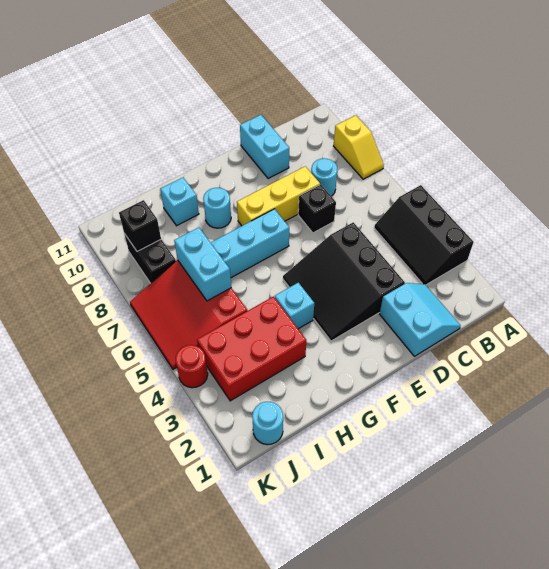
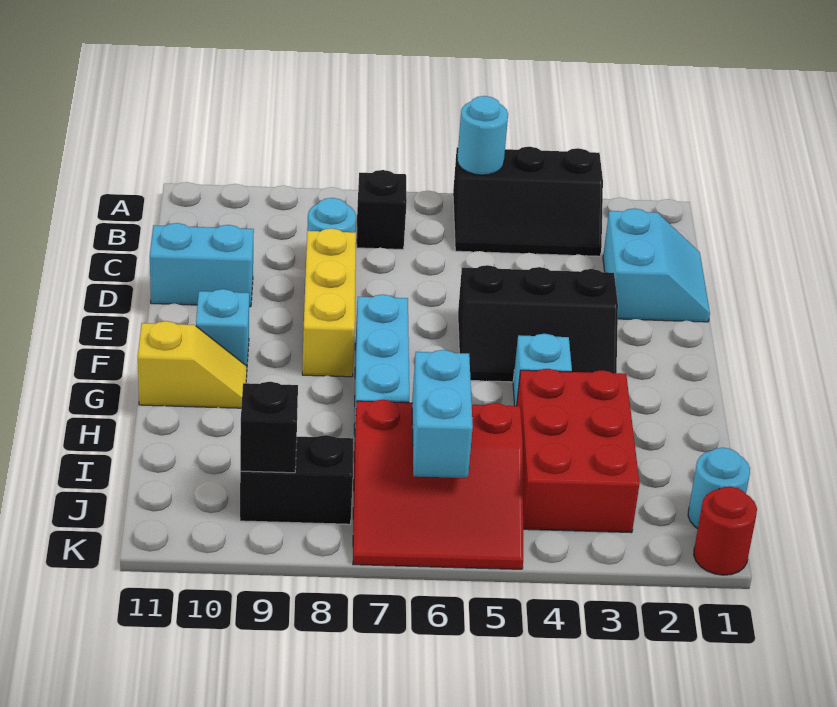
yellow 1x2 slope [334,115,384,179] -> yellow 1x2 slope moved to [138,321,247,408]
cyan 2x2 slope [380,283,461,356] -> cyan 2x2 slope turned to [603,208,710,322]
black 3x3 slope [283,222,405,341] -> black 2x3 slope [458,265,618,382]
black 1x1 brick [298,185,336,233] -> black 1x1 brick moved to [357,170,407,249]
cyan 1x1 round brick [203,188,231,228] -> cyan 1x1 round brick moved to [457,96,508,175]
cyan 1x1 brick [160,178,199,226] -> cyan 1x1 brick moved to [196,289,249,366]
cyan 1x2 brick [174,227,231,301] -> cyan 1x2 brick turned to [412,350,473,478]
red 1x1 round brick [176,345,208,388] -> red 1x1 round brick moved to [694,486,757,575]

